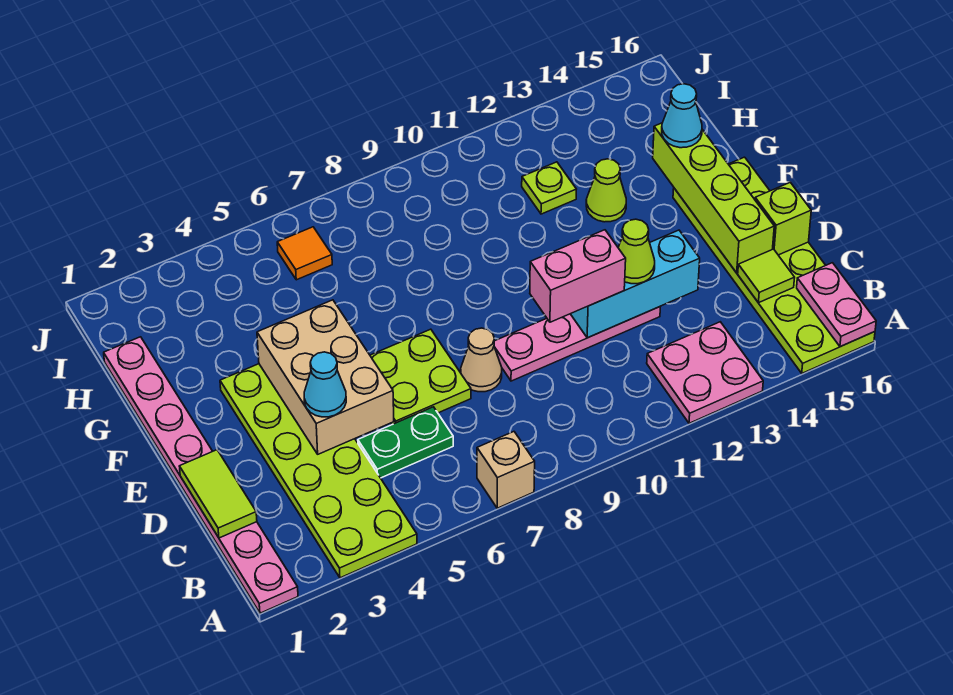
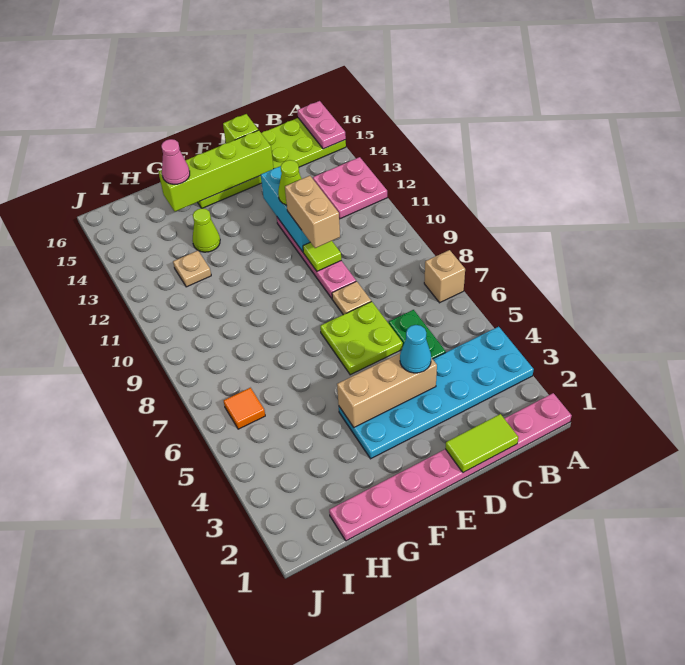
lime 2x6 plate [220,364,417,578] -> cyan 2x6 plate [339,327,534,459]
pink 1x2 plate [797,263,876,347] -> pink 1x2 plate turned to [297,101,346,149]
lime 1x1 tile [738,249,795,303] -> lime 1x1 tile moved to [303,241,341,271]
tan 2x3 brick [257,300,394,454] -> tan 1x3 brick [337,353,437,427]
tan 1x1 cone [461,328,502,392] -> tan 1x1 plate [332,281,371,315]
pink 1x2 brick [530,230,626,322] -> tan 1x2 brick [285,176,340,248]
cyan 1x1 cone [662,84,702,148] -> pink 1x1 cone [161,139,190,184]
lime 1x1 plate [522,162,576,214] -> tan 1x1 plate [173,251,211,287]

